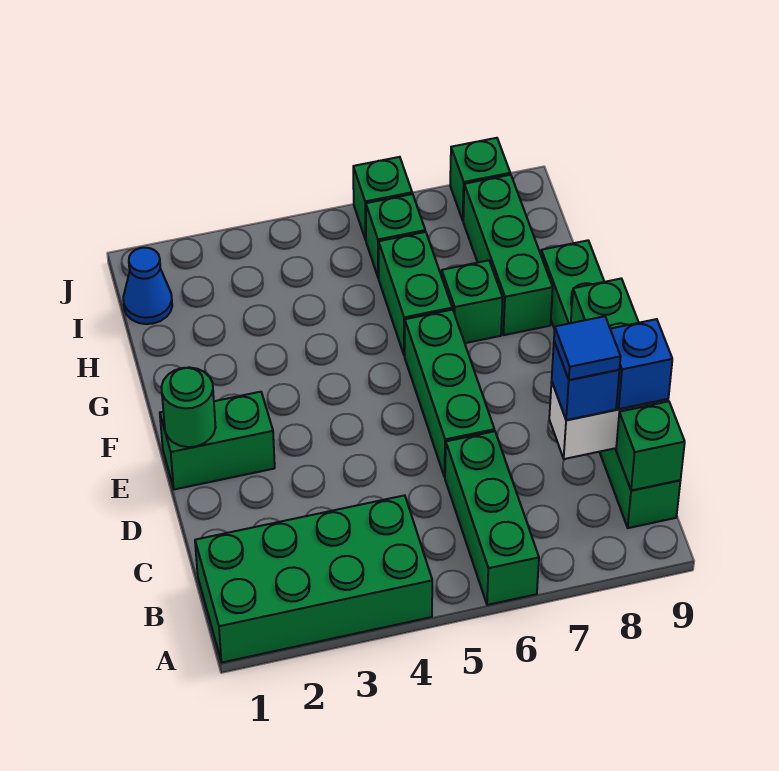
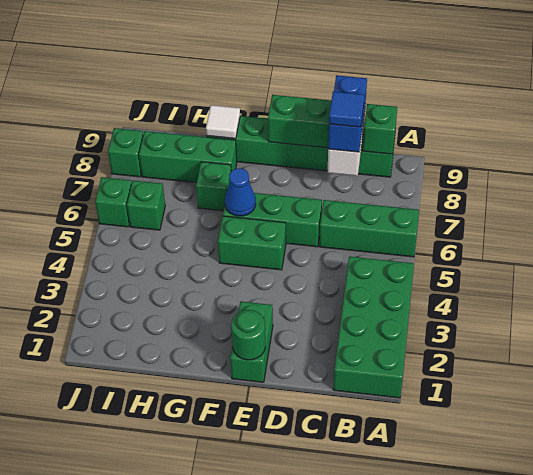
green 1x2 brick [379,232,452,356] -> green 1x2 brick moved to [218,216,286,270]
none -> white 1x1 tile [206,105,240,139]
blue 1x1 cone [123,248,172,324] -> blue 1x1 cone moved to [225,168,256,216]

